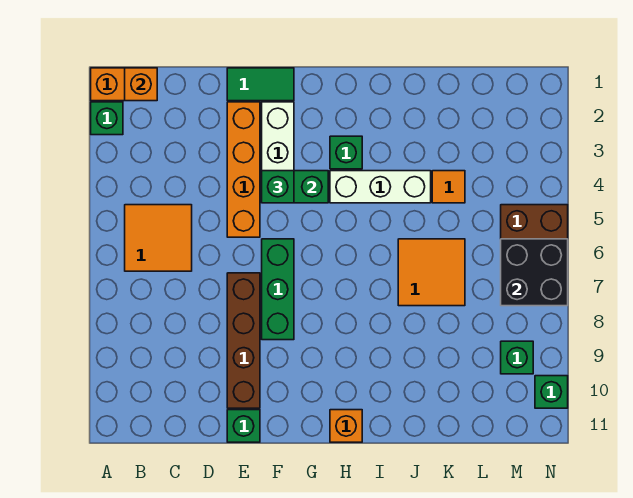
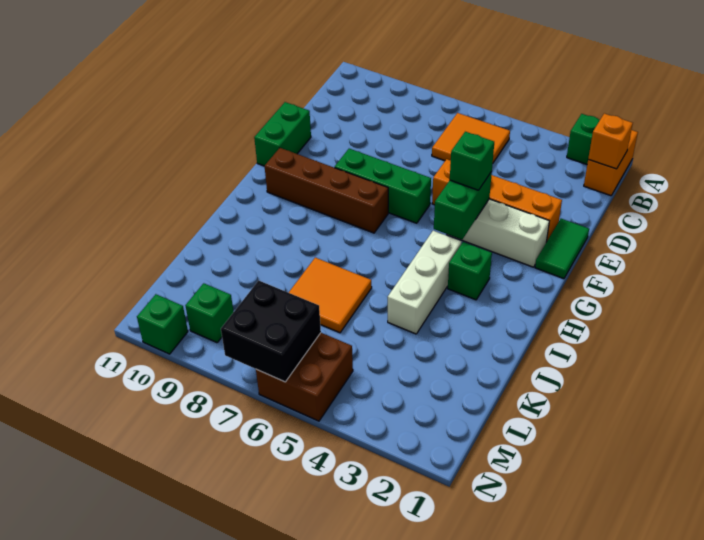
brown 1x4 brick [227,273,260,408] -> brown 1x4 brick moved to [265,148,388,233]
green 1x1 brick [227,410,260,442] -> green 1x2 brick [254,102,311,166]
orange 1x1 brick [330,410,362,442] -> none
orange 1x1 tile [432,171,465,203] -> none

